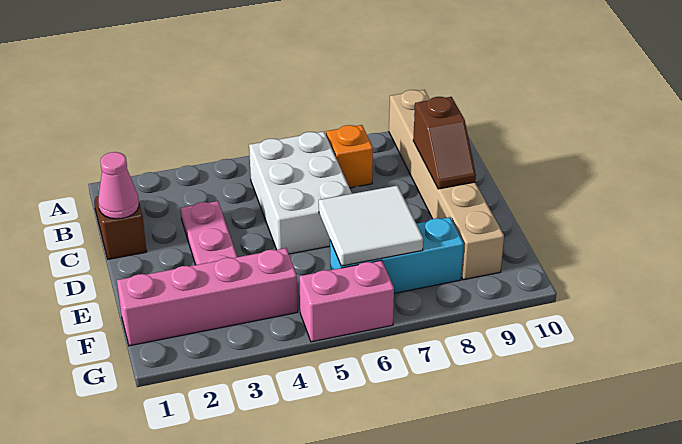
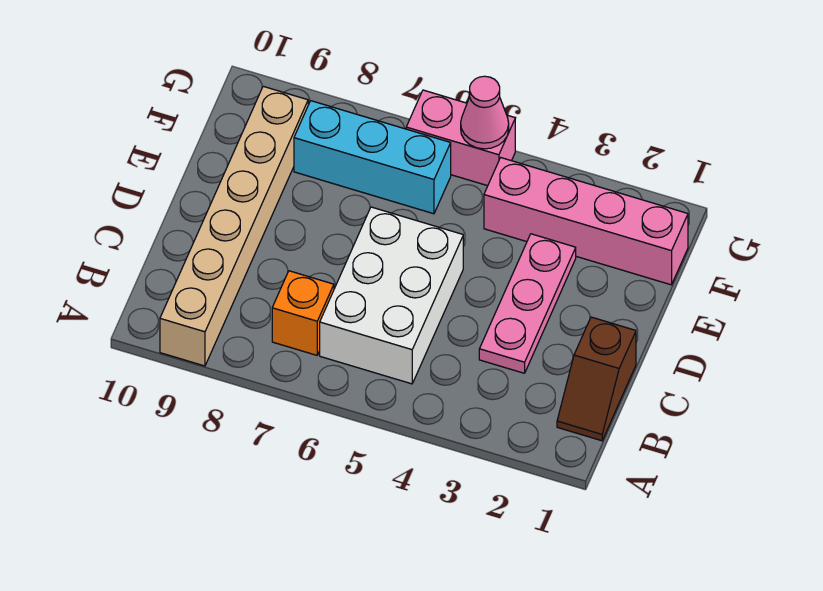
pink 1x1 cone [98,152,139,219] -> pink 1x1 cone moved to [461,76,509,149]
brown 1x2 slope [413,97,476,189] -> none
white 2x2 tile [319,186,423,266] -> none

